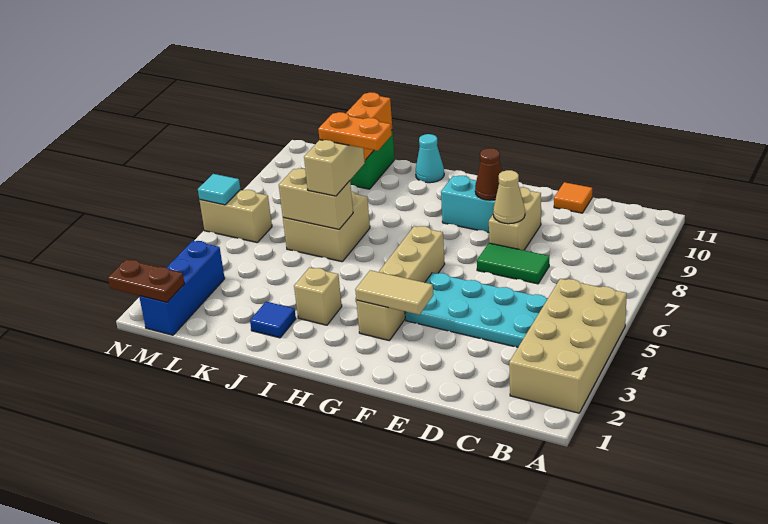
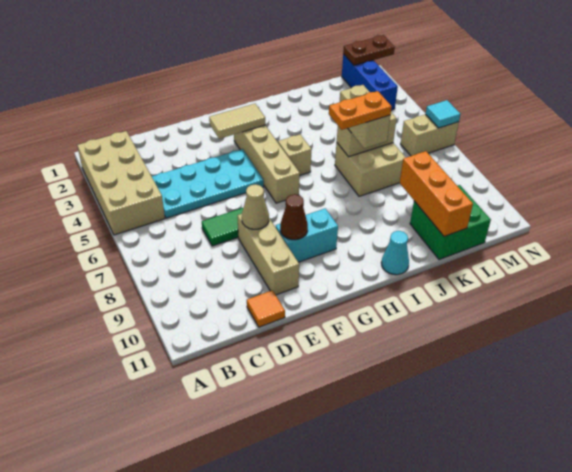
tan 1x2 brick [489,187,541,250] -> tan 1x3 brick [238,214,299,295]
tan 1x1 brick [294,268,342,325] -> tan 1x1 brick moved to [278,134,312,175]
blue 1x1 tile [250,302,296,338] -> none

